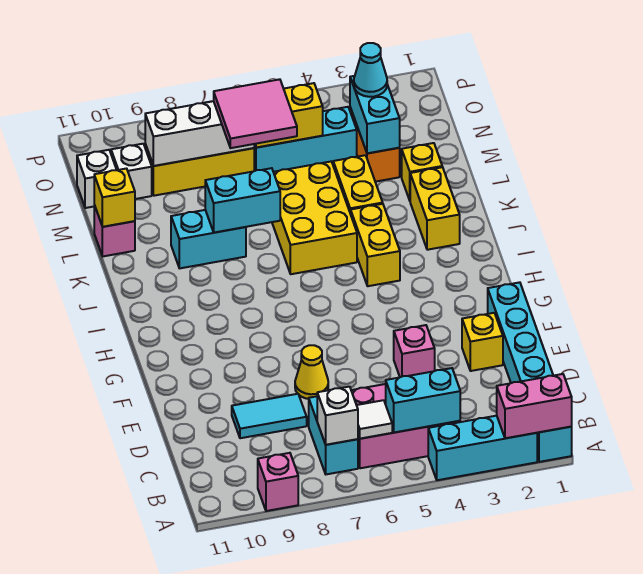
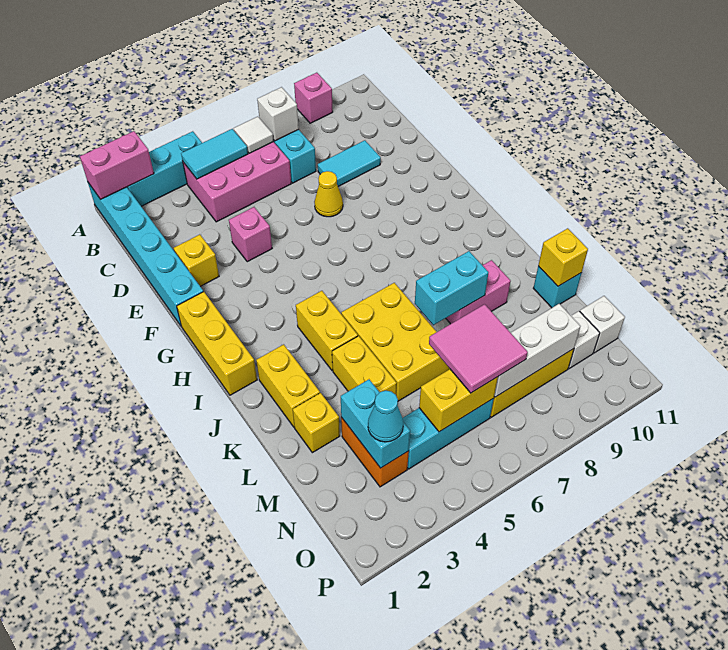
cyan 1x2 brick [386,368,460,433] -> cyan 1x2 tile [181,129,248,179]
none -> yellow 1x3 brick [177,292,257,395]
cyan 1x2 brick [171,210,246,268] -> pink 1x2 brick [446,260,511,324]
pink 1x1 brick [94,205,135,256] -> cyan 1x1 brick [533,266,581,308]

